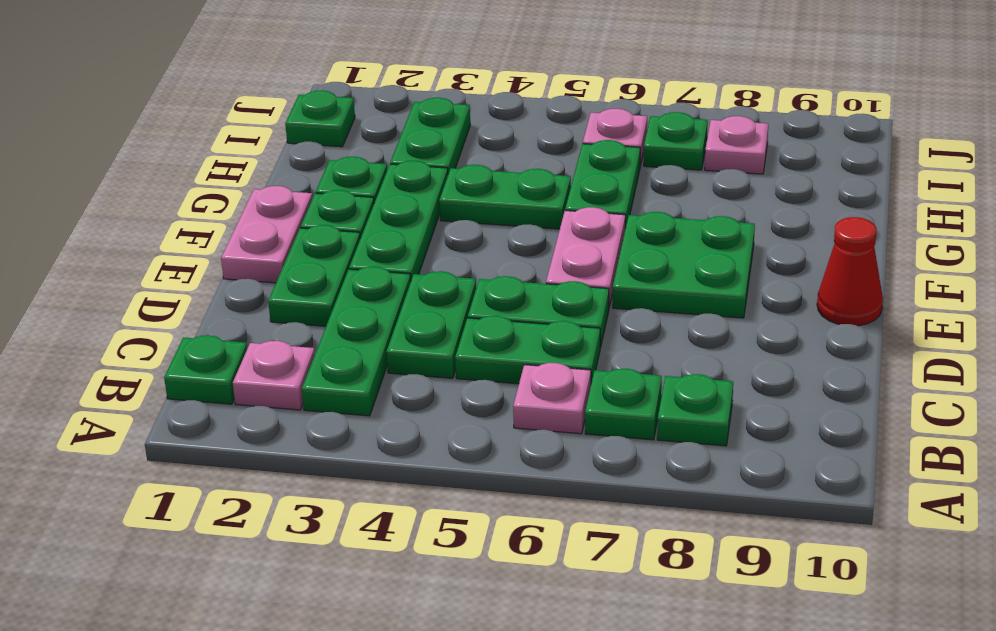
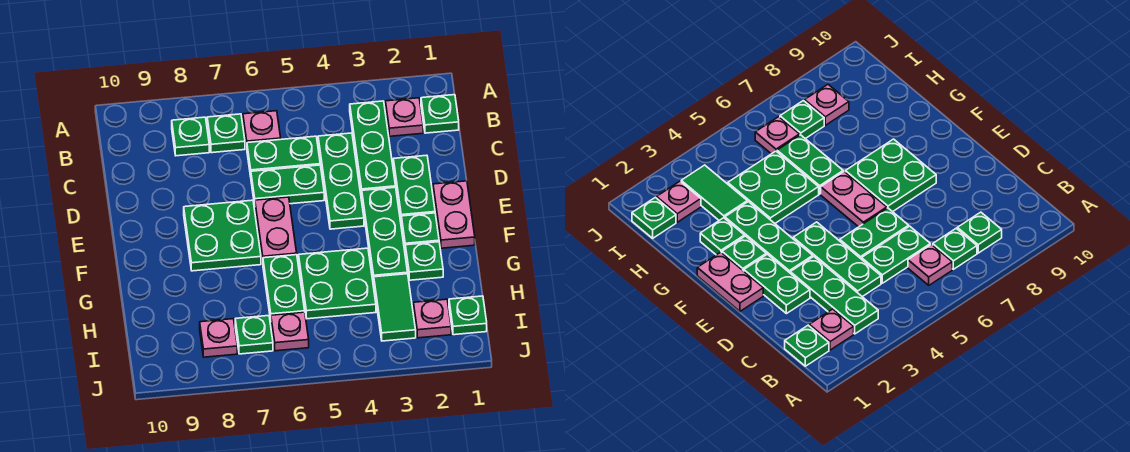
green 1x2 plate [386,271,476,378] -> green 1x3 plate [318,133,364,229]
red 1x1 cone [817,217,883,326] -> none
green 1x2 plate [439,165,571,229] -> green 2x2 plate [299,248,376,319]
green 1x2 plate [390,98,470,173] -> green 1x2 tile [374,274,416,341]
none -> pink 1x1 plate [413,299,451,338]

